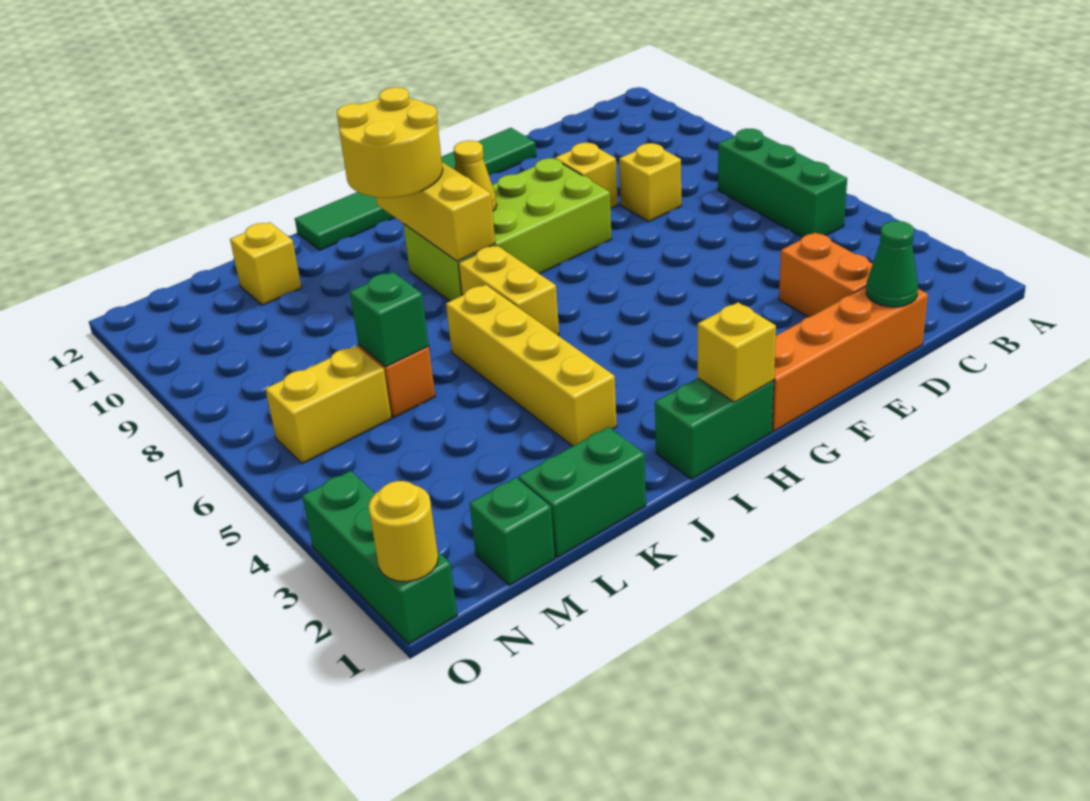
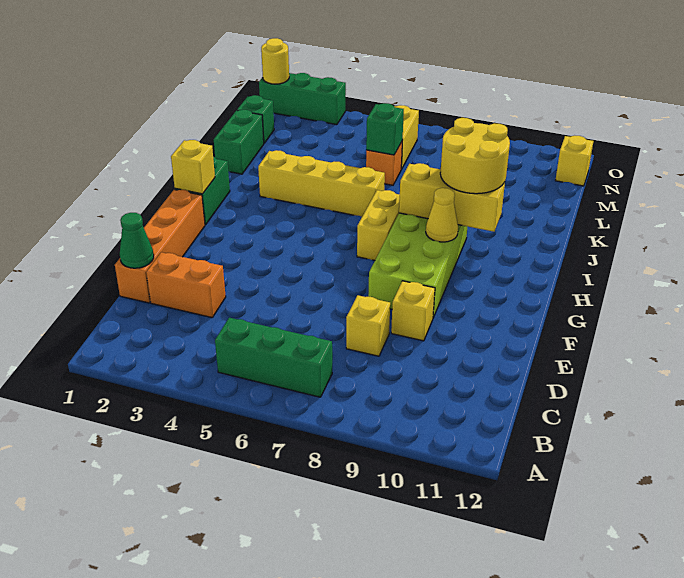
green 1x6 tile [295,128,536,250] -> none
yellow 1x2 brick [459,245,559,335] -> yellow 1x2 brick turned to [357,190,400,260]
yellow 1x1 brick [230,222,302,305] -> yellow 1x1 brick moved to [555,136,593,186]

